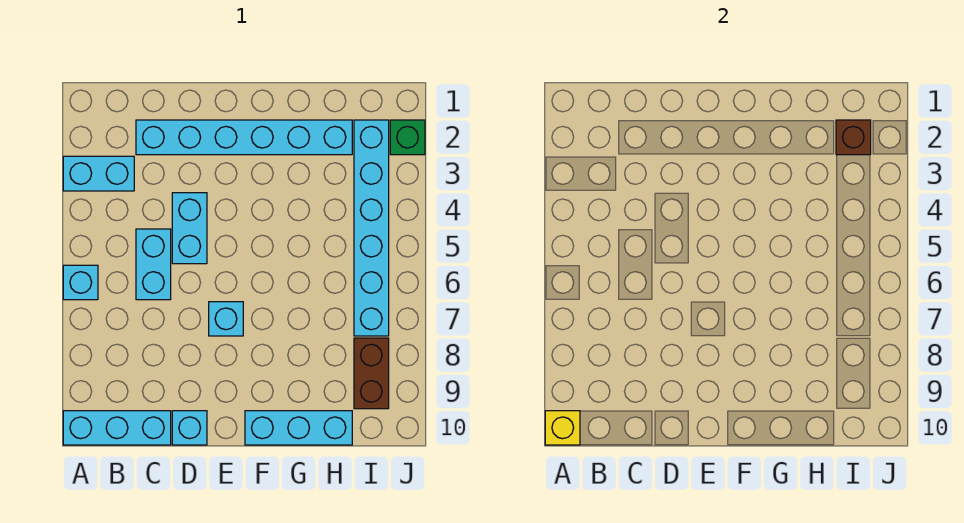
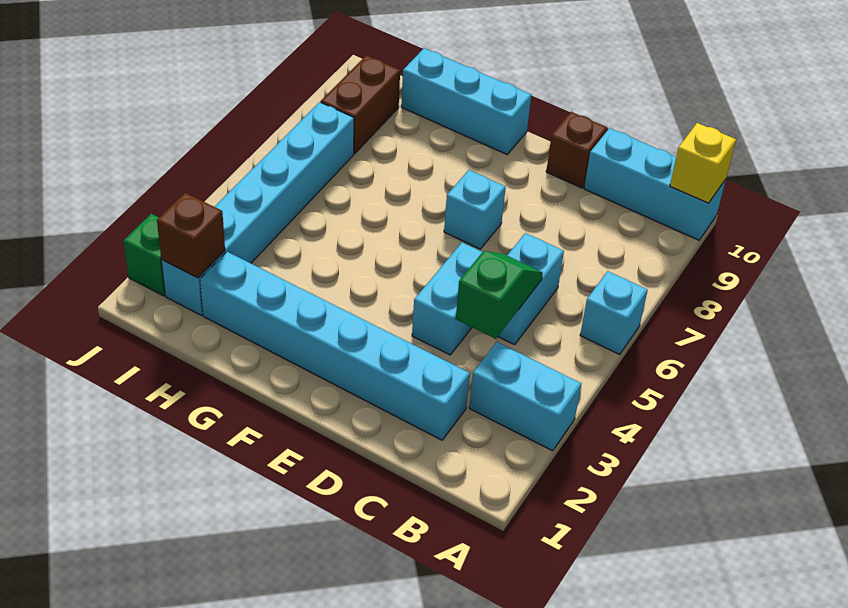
none -> green 1x2 slope [456,251,543,339]
cyan 1x1 brick [172,411,207,445] -> brown 1x1 brick [546,112,607,188]

